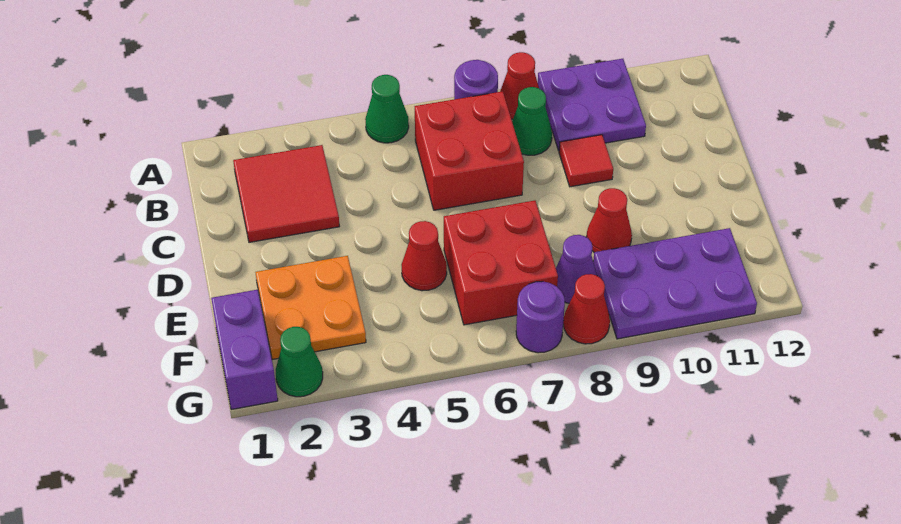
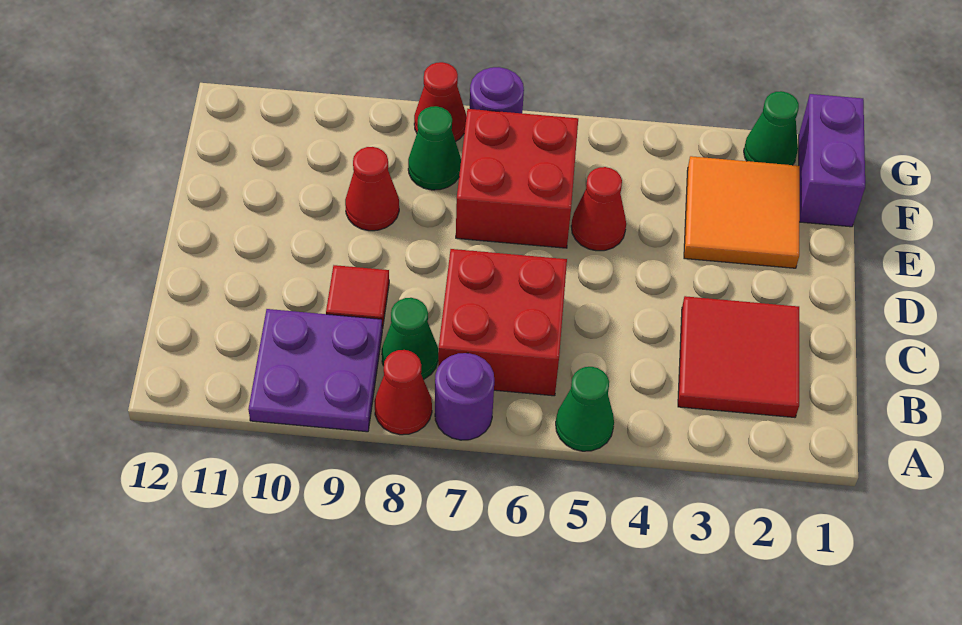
orange 2x2 plate [255,256,366,360] -> orange 2x2 tile [684,156,800,268]
purple 1x1 cone [556,235,597,303] -> green 1x1 cone [408,106,461,190]
purple 2x3 plate [593,228,757,339] -> none

